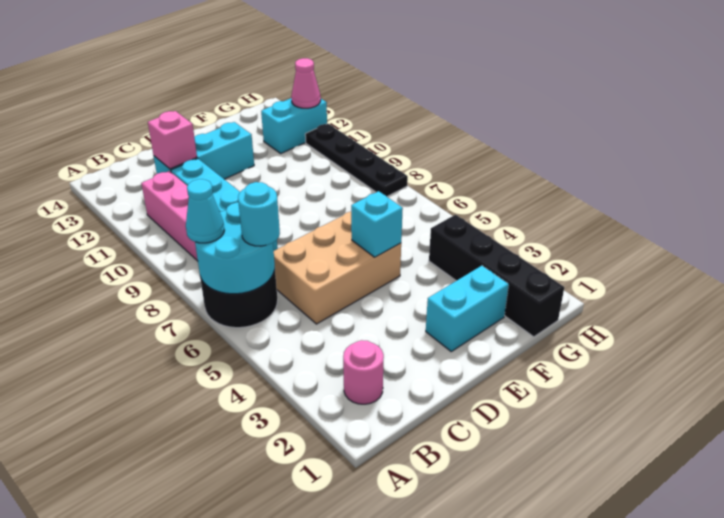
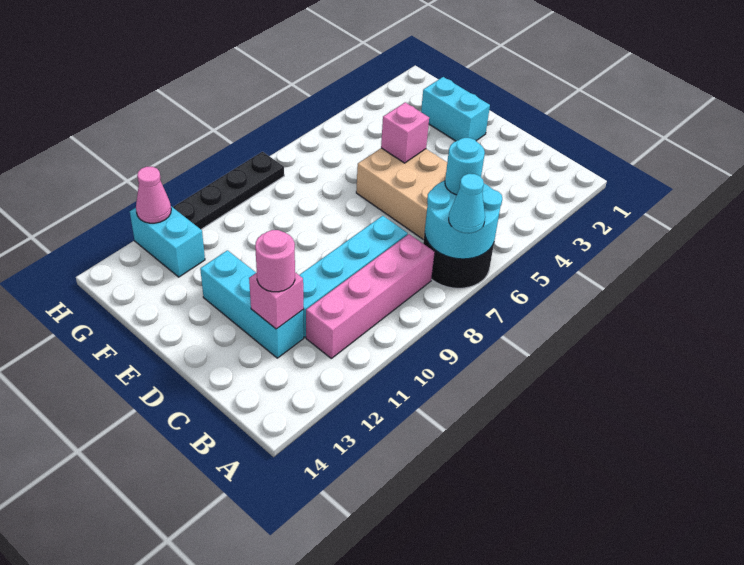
pink 1x1 round brick [343,340,384,404] -> pink 1x1 round brick moved to [255,230,295,292]
cyan 1x1 brick [351,191,403,257] -> pink 1x1 brick [381,102,429,163]
black 1x4 brick [429,215,564,337] -> none

